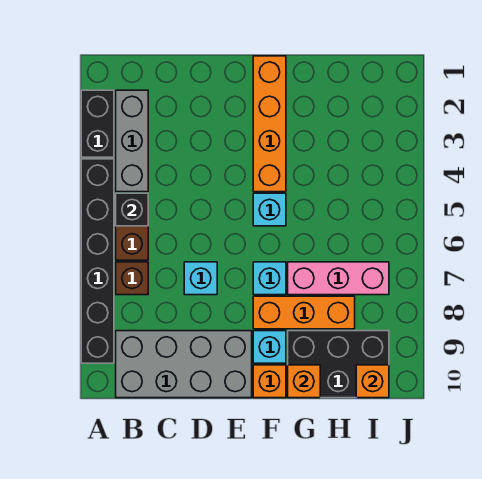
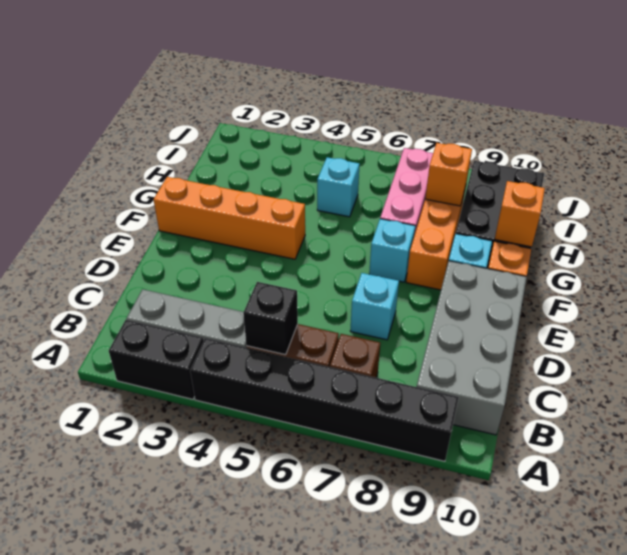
cyan 1x1 brick [253,193,286,226] -> cyan 1x1 brick moved to [317,157,360,217]
orange 1x1 brick [356,365,389,398] -> orange 1x1 brick moved to [425,143,472,206]

